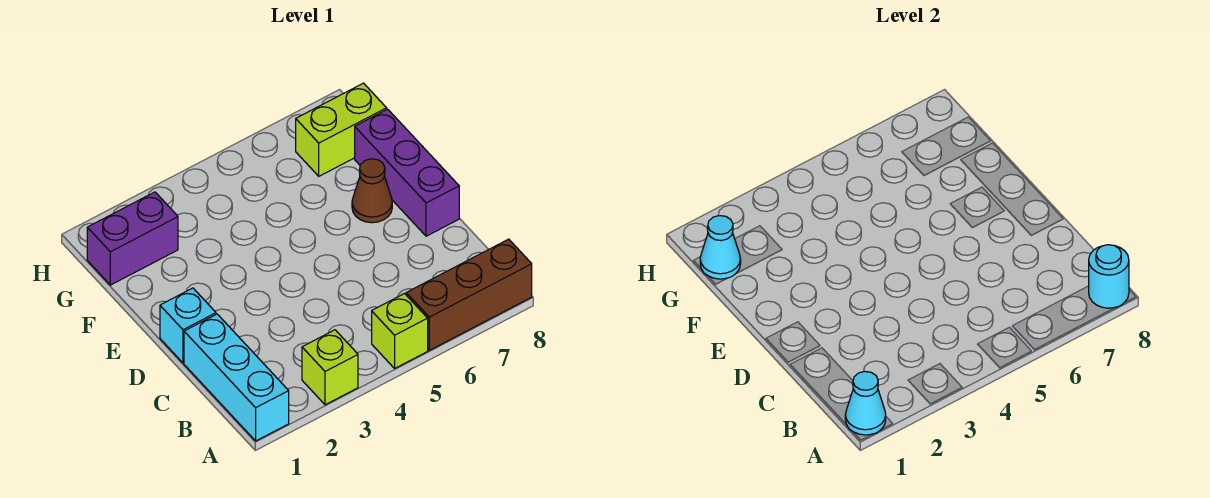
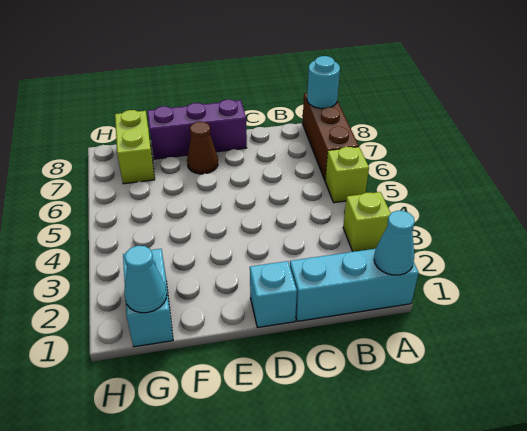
purple 1x2 brick [87,192,178,285] -> cyan 1x2 brick [123,249,173,347]

